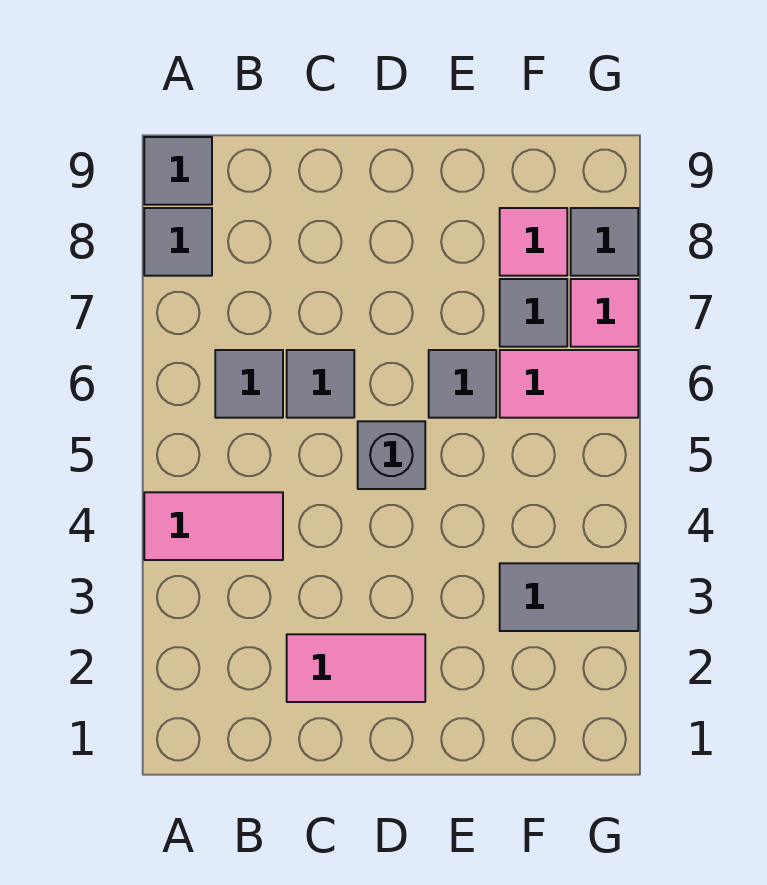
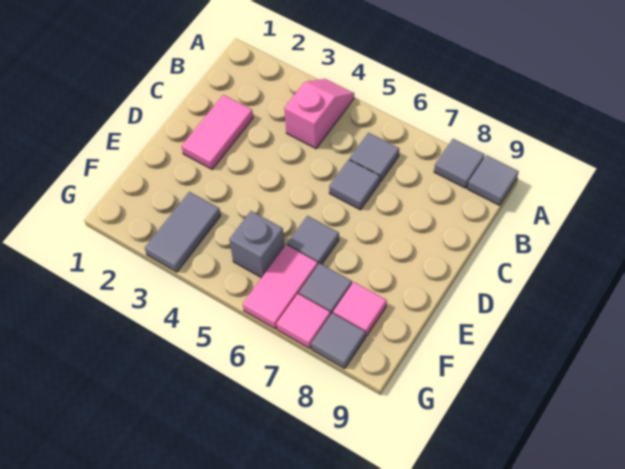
pink 1x2 tile [144,492,283,560] -> pink 1x2 slope [284,79,354,149]
grey 1x1 brick [358,421,425,489] -> grey 1x1 brick moved to [229,211,285,278]

